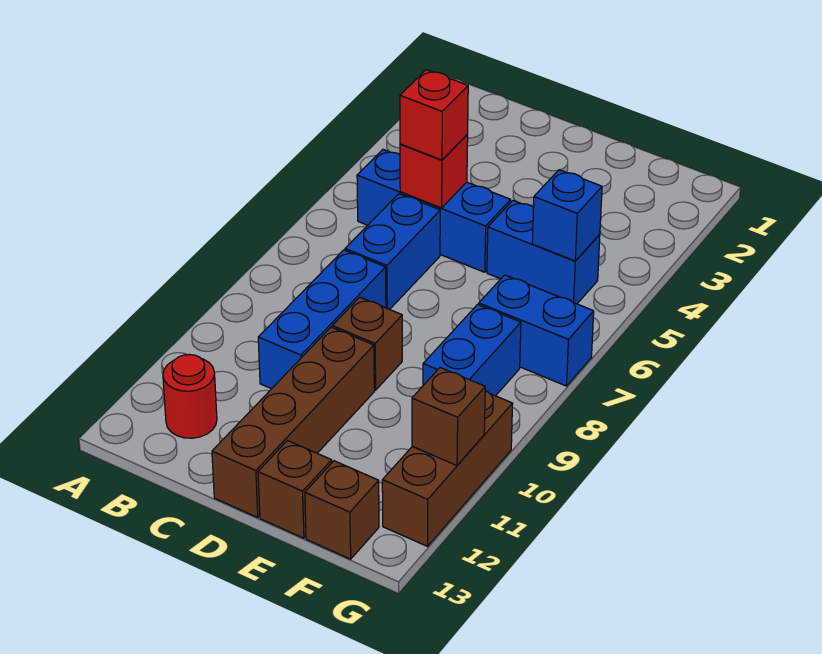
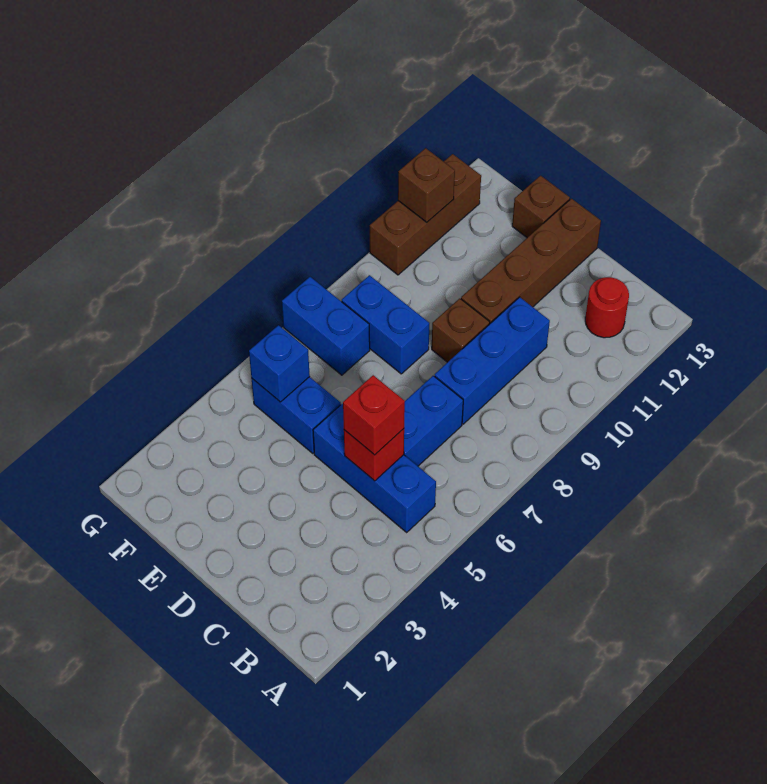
blue 1x2 brick [423,305,521,396] -> blue 1x2 brick turned to [342,275,429,374]
brown 1x1 brick [305,461,379,559] -> none

